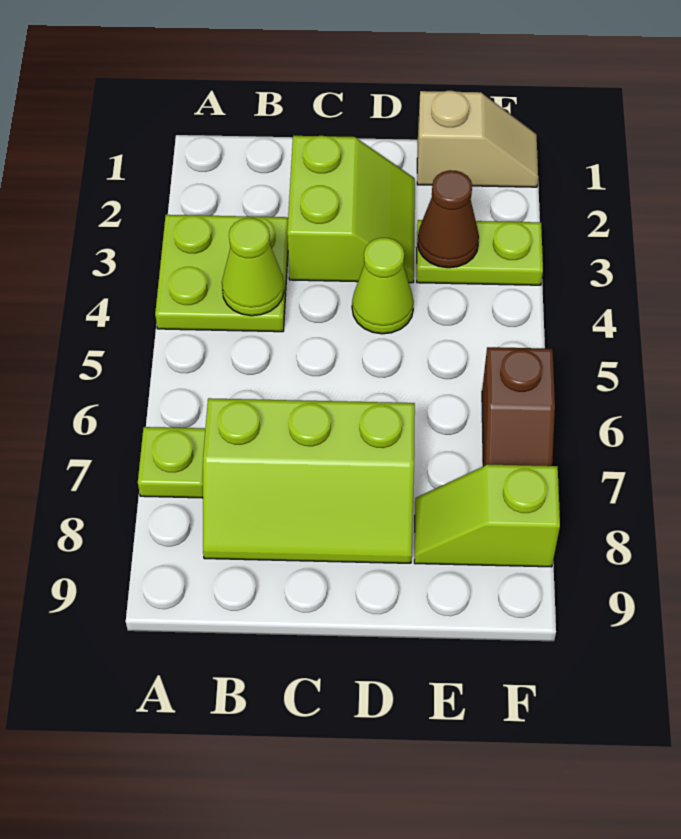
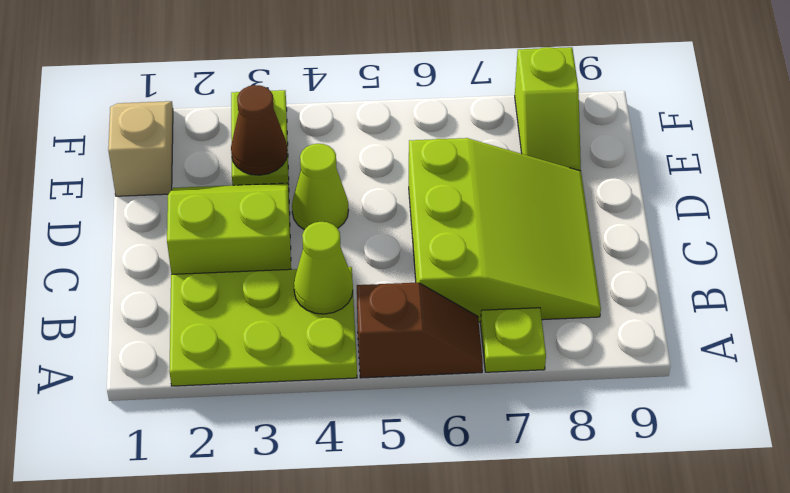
lime 2x2 plate [155,215,288,332] -> lime 2x3 plate [169,267,357,386]
lime 2x3 slope [203,398,415,563] -> lime 3x3 slope [409,138,601,322]
brown 1x2 slope [482,347,555,466] -> brown 1x2 slope moved to [357,283,483,378]

